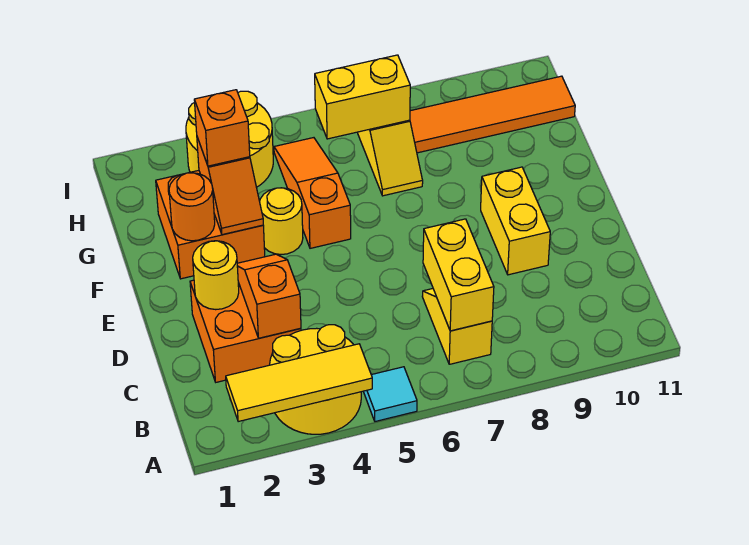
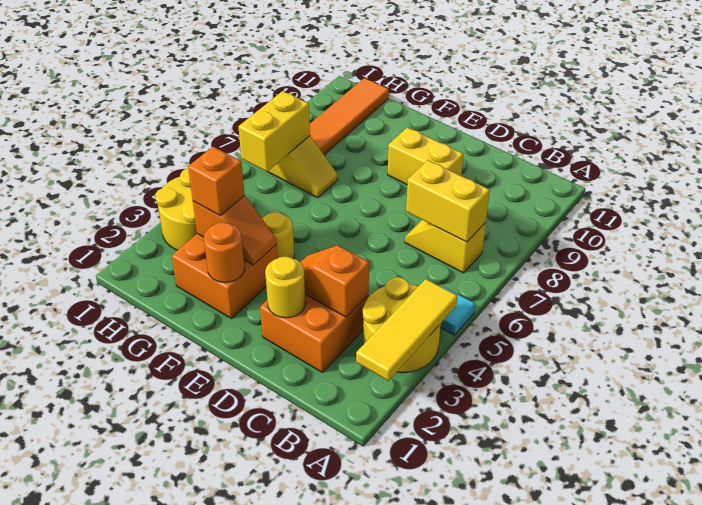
orange 1x3 slope [274,138,351,248] -> none

